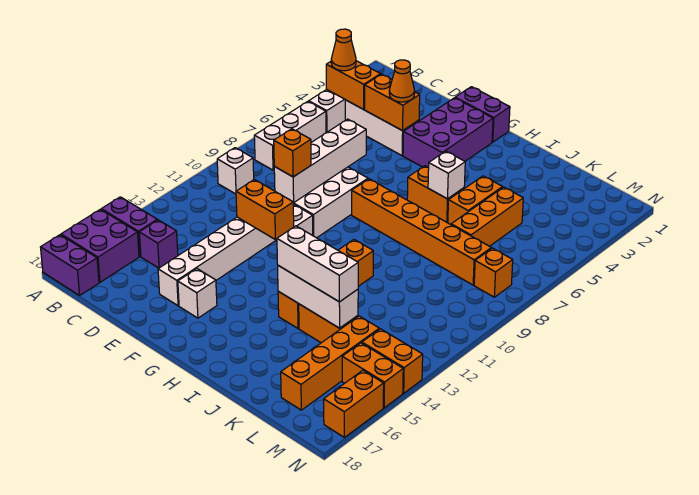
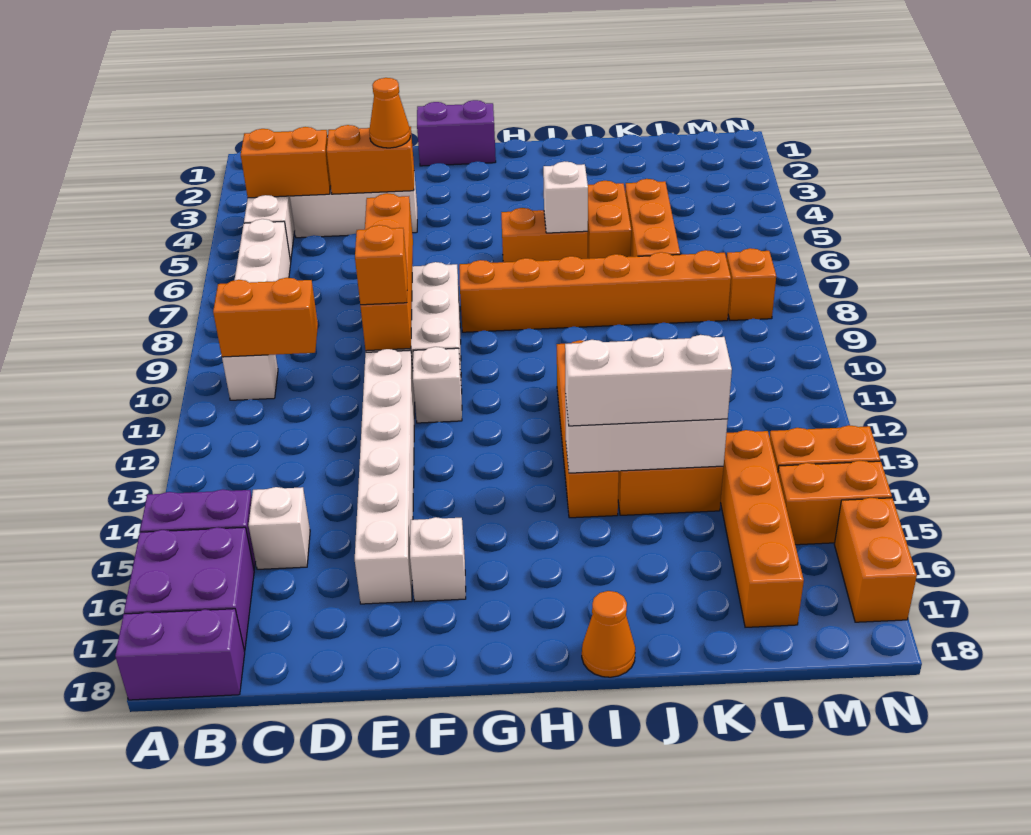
orange 1x1 cone [331,29,356,71] -> orange 1x1 cone moved to [582,591,635,677]
purple 1x1 brick [139,220,178,268] -> white 1x1 brick [249,487,310,569]
white 1x4 brick [274,119,366,202] -> orange 1x4 brick [360,193,413,351]
orange 1x2 brick [236,180,294,240] -> orange 1x2 brick moved to [213,278,318,357]
purple 2x3 brick [403,98,493,168] -> none

